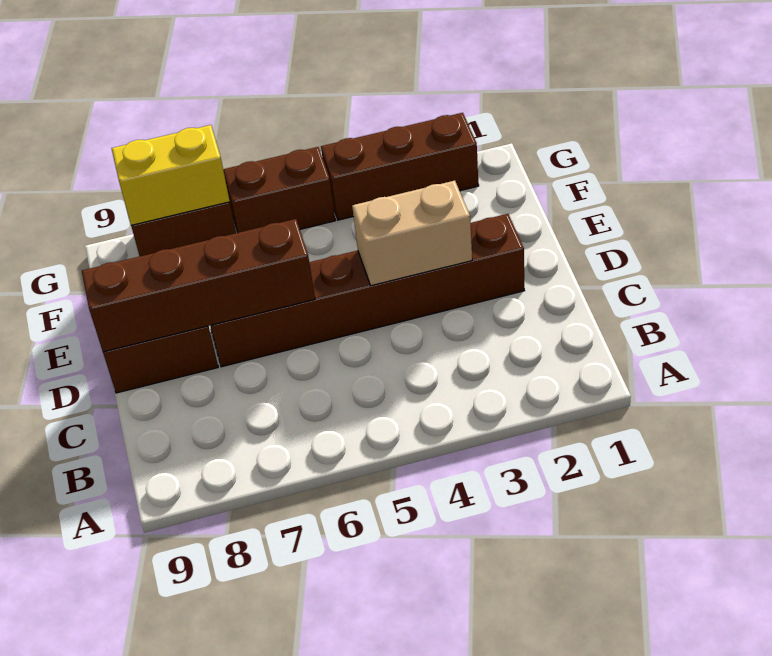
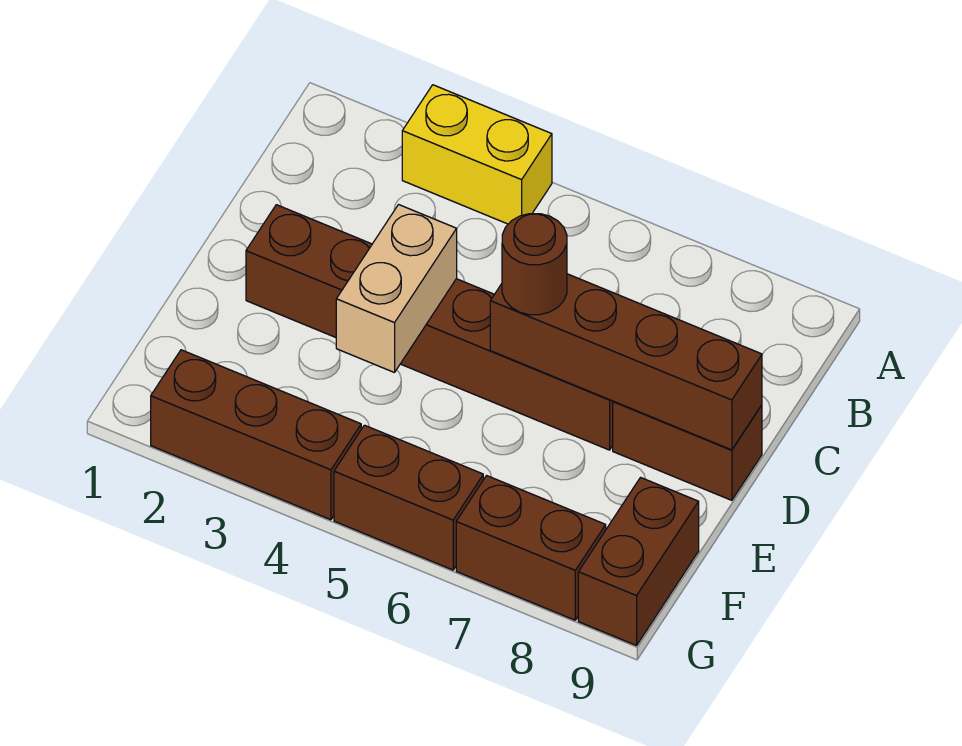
tan 1x2 brick [352,181,472,286] -> tan 1x2 brick turned to [336,205,457,373]
none -> brown 1x1 round brick [502,214,567,315]
none -> brown 1x2 brick [578,478,699,646]
yellow 1x2 brick [111,125,230,225] -> yellow 1x2 brick moved to [402,85,552,224]

